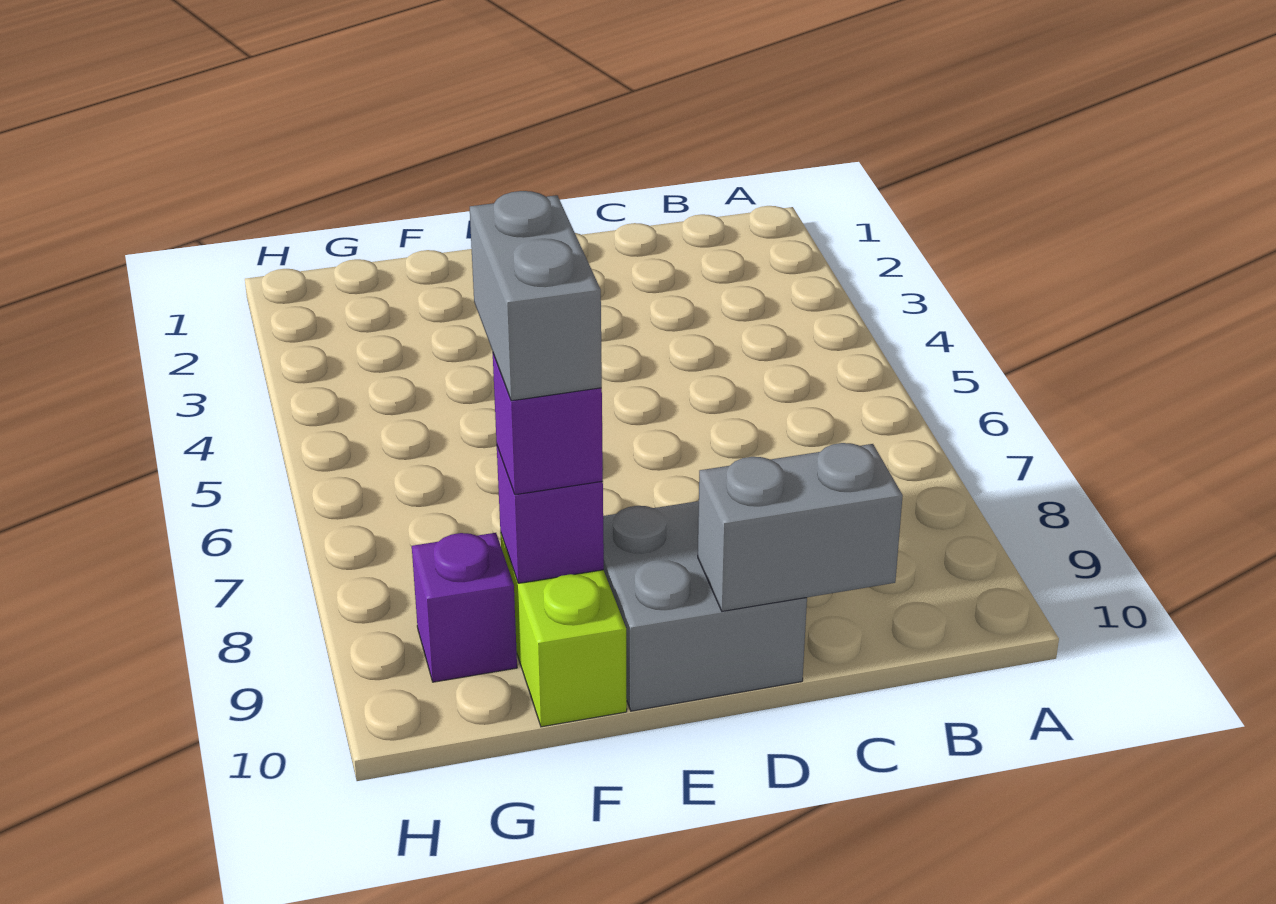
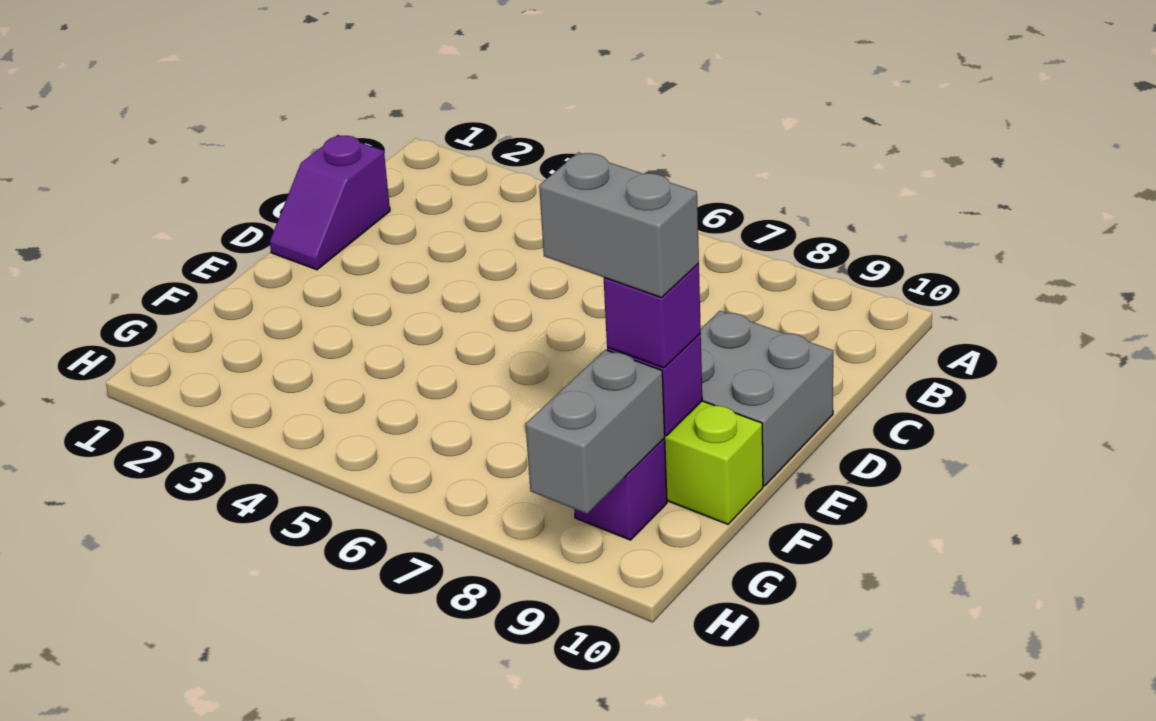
none -> purple 1x2 slope [270,135,390,270]
grey 1x2 brick [698,443,903,611] -> grey 1x2 brick moved to [526,350,665,514]

